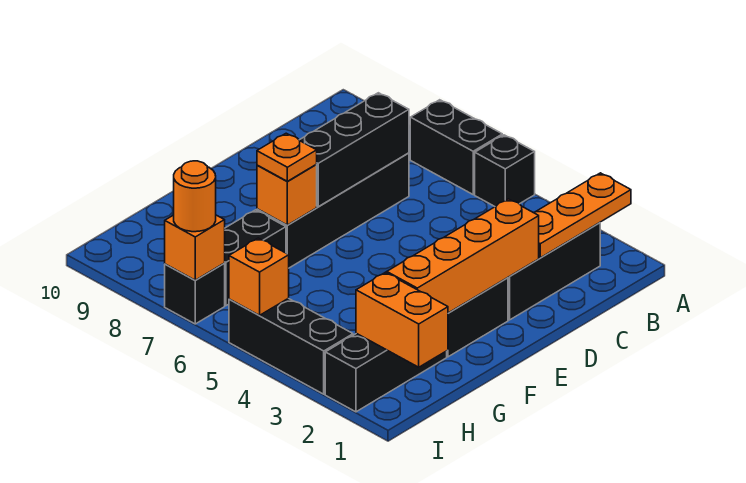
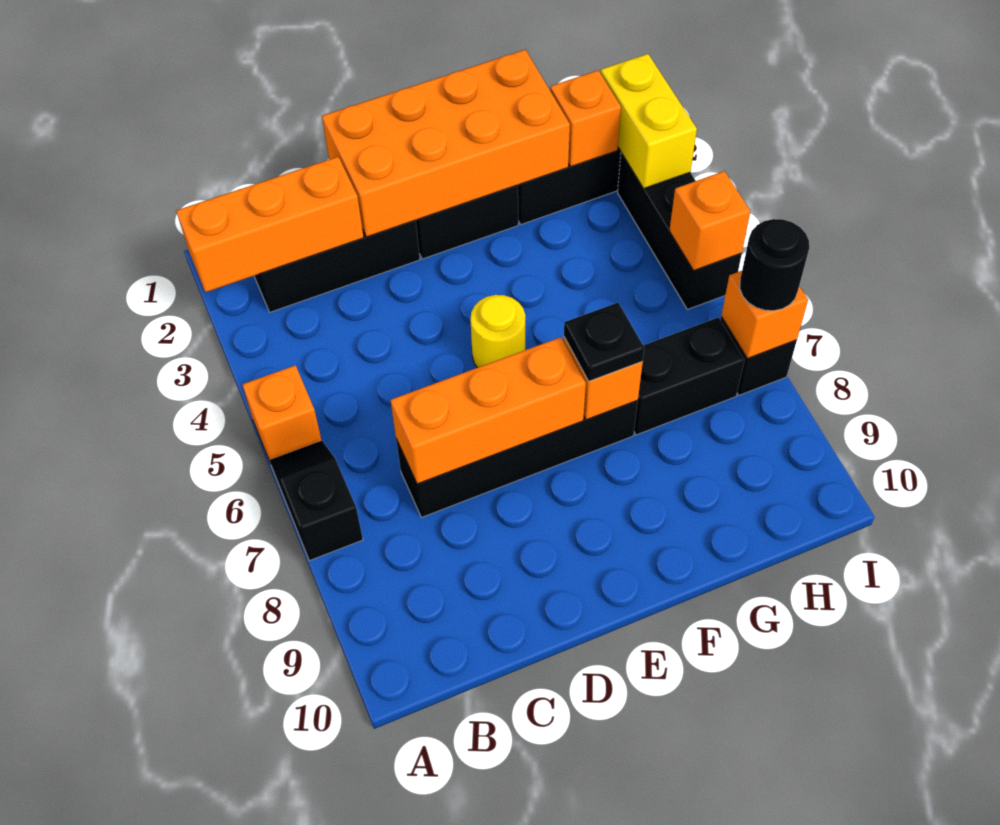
orange 1x3 plate [534,173,631,258] -> orange 1x3 brick [176,157,364,292]
black 1x1 brick [475,135,535,206] -> orange 1x1 brick [242,365,322,461]
black 1x2 brick [410,100,502,194] -> black 1x2 slope [270,441,363,561]
black 1x3 brick [300,93,409,207] -> orange 1x3 brick [391,337,586,484]
orange 1x4 brick [387,199,539,313] -> orange 2x4 brick [322,50,570,237]
none -> yellow 1x1 round brick [470,295,525,368]
orange 1x1 plate [257,133,317,182] -> black 1x1 plate [564,303,644,381]
orange 1x2 brick [356,272,448,367] -> orange 1x1 brick [550,70,621,167]
none -> yellow 1x2 brick [601,54,697,188]
orange 1x1 round brick [174,161,216,232] -> black 1x1 round brick [740,219,809,311]

